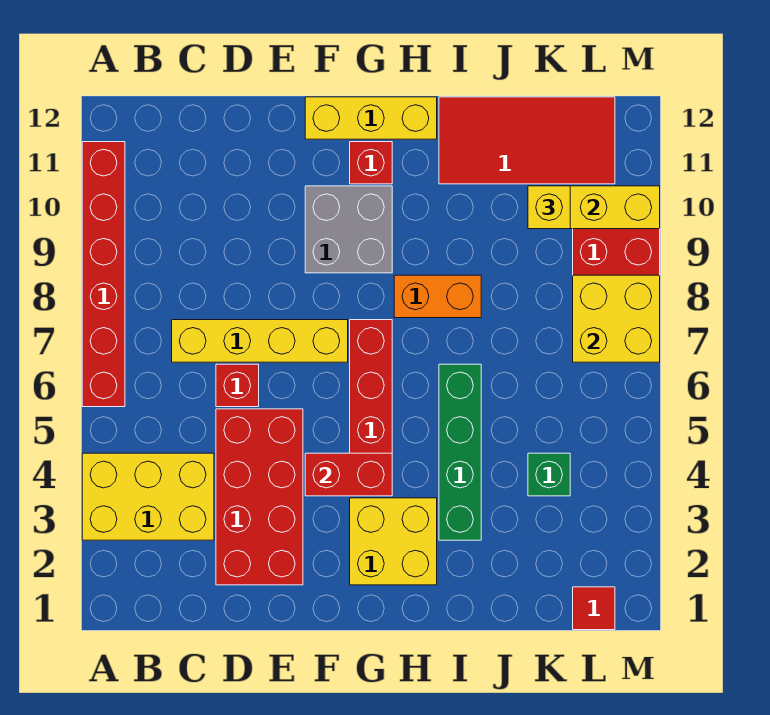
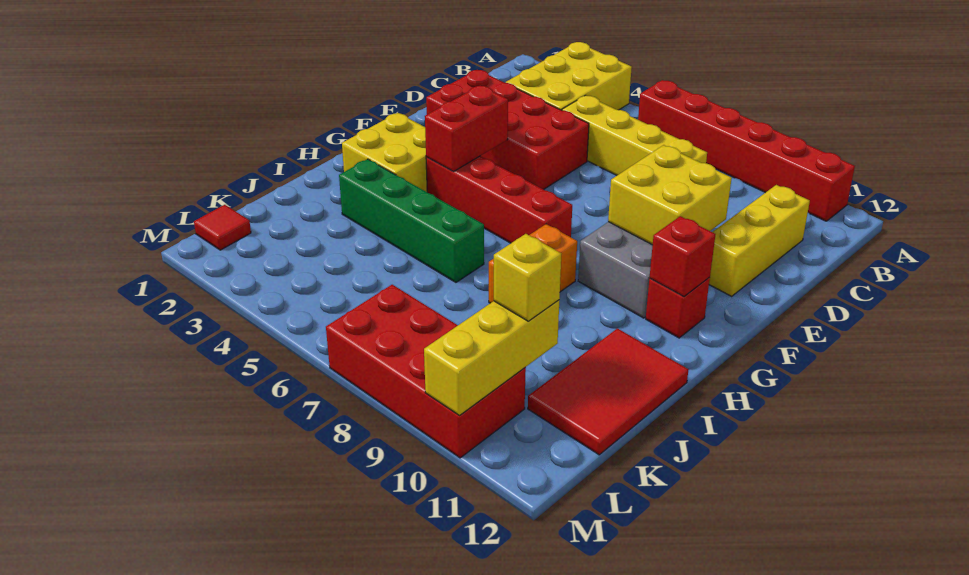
yellow 1x4 brick [172,320,348,362] -> yellow 1x4 brick turned to [562,95,707,175]
red 1x1 brick [216,364,259,407] -> red 1x1 brick moved to [650,216,716,296]
yellow 1x3 brick [305,97,437,139] -> yellow 1x3 brick moved to [709,185,810,296]
red 2x4 tile [439,97,615,184] -> red 2x3 tile [528,328,689,455]
green 1x1 brick [528,453,570,496] -> none
yellow 2x2 brick [573,275,660,362] -> yellow 2x2 brick moved to [608,145,732,245]

